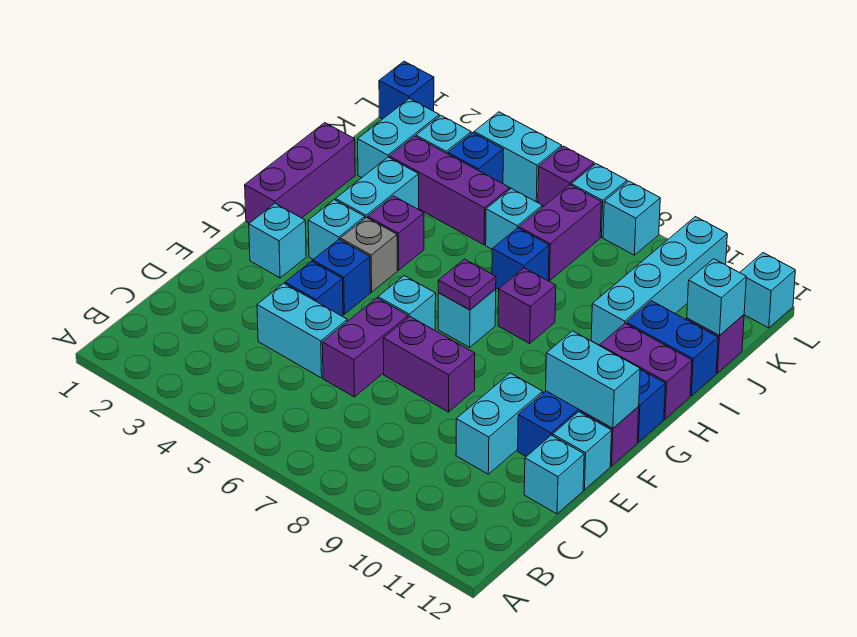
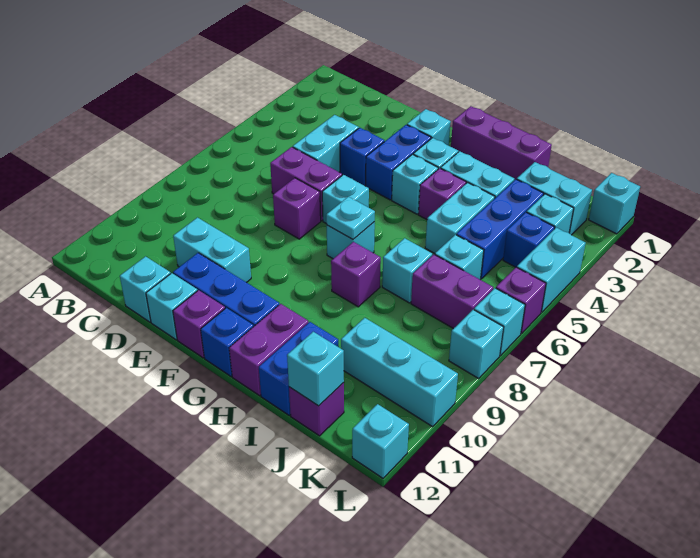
purple 1x2 brick [383,316,475,412] -> purple 1x1 brick [273,178,321,239]
blue 1x1 brick [313,239,370,314] -> blue 1x2 brick [366,125,431,200]
cyan 1x2 brick [546,331,640,428] -> cyan 1x2 brick moved to [425,183,495,253]
grey 1x1 brick [340,217,397,292] -> cyan 1x1 brick [392,154,438,214]
purple 1x1 plate [438,259,496,310] -> cyan 1x1 plate [326,197,375,239]
blue 1x1 brick [492,228,549,289] -> cyan 1x1 brick [382,238,432,303]
cyan 1x4 brick [591,217,727,345] -> cyan 1x3 brick [341,318,458,427]
purple 1x3 brick [389,136,510,245] -> blue 1x3 brick [456,179,544,279]
blue 1x1 brick [379,61,434,119] -> cyan 1x1 brick [589,173,640,234]

